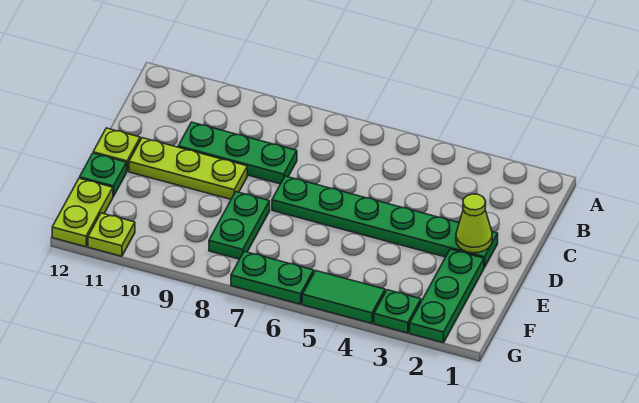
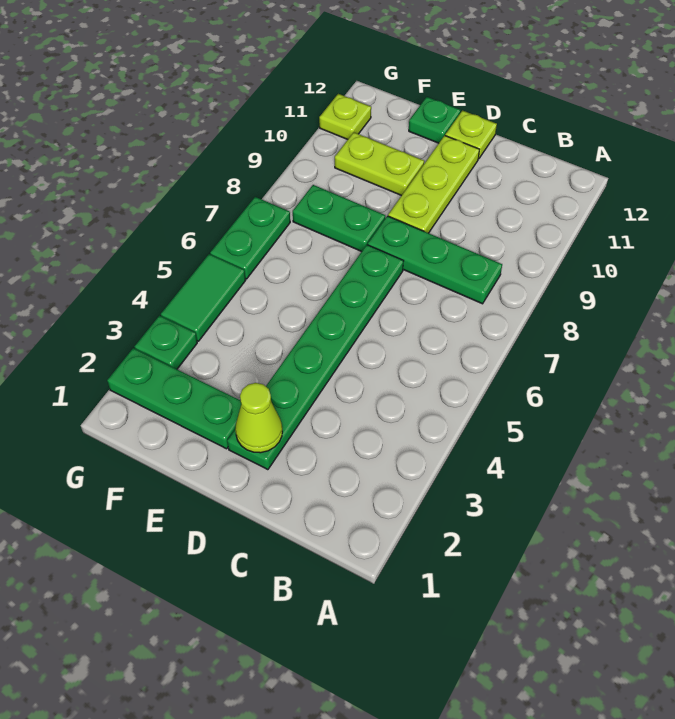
green 1x3 plate [178,122,297,184] -> green 1x3 plate turned to [368,216,502,304]
lime 1x2 plate [52,178,113,247] -> lime 1x2 plate moved to [335,132,424,196]

